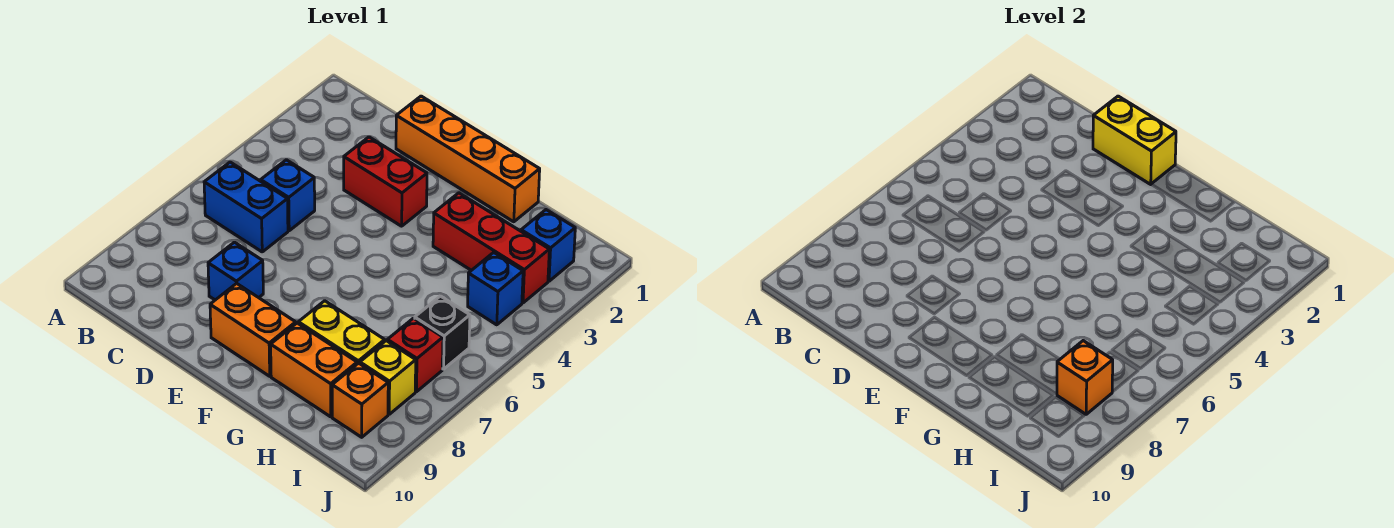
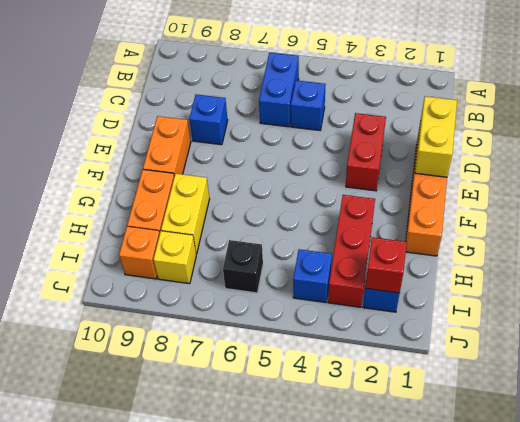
red 1x1 brick [387,318,443,392] -> red 1x1 brick moved to [365,237,407,293]
orange 1x1 brick [1057,341,1113,414] -> none

